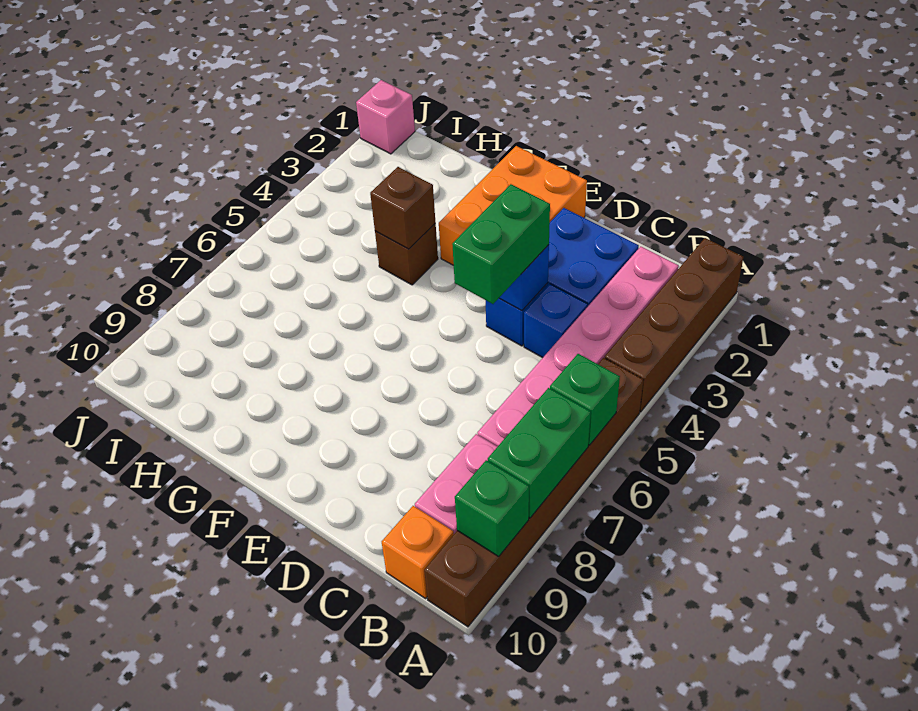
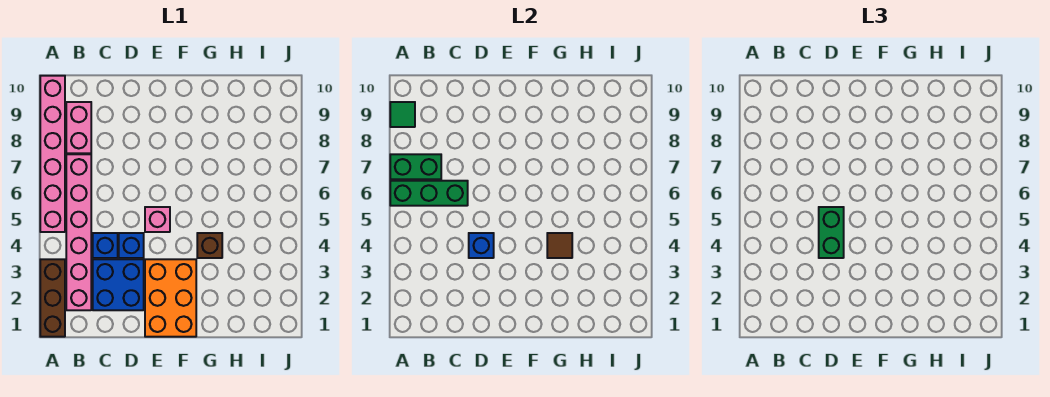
brown 1x4 brick [605,238,743,412] -> brown 1x3 brick [40,259,65,337]
brown 1x6 brick [424,358,643,627] -> pink 1x6 brick [40,76,65,232]
green 1x1 brick [550,354,620,445] -> green 1x3 brick [390,181,468,206]
green 1x2 brick [488,388,591,518] -> green 1x2 brick turned to [390,154,441,179]
green 1x1 brick [455,460,529,556] -> green 1x1 tile [390,102,415,127]
orange 1x1 brick [382,506,454,598] -> none
brown 1x1 brick [370,167,436,249] -> brown 1x1 tile [547,233,572,258]
pink 1x1 brick [356,80,415,154] -> pink 1x1 brick moved to [145,207,170,232]

